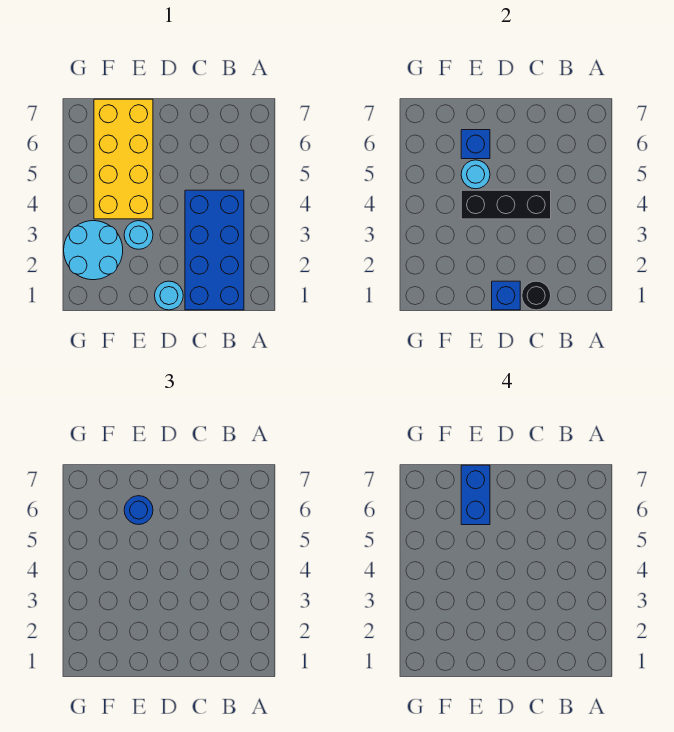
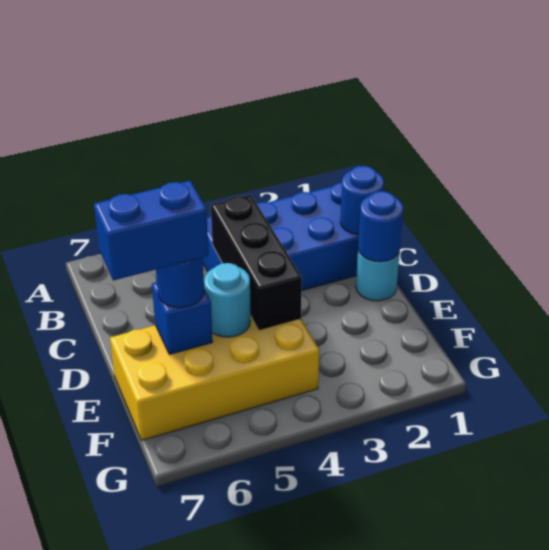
black 1x1 round brick [522,281,551,310] -> blue 1x1 round brick [340,166,384,235]
blue 1x1 brick [492,281,520,310] -> blue 1x1 round brick [358,191,403,262]
cyan 1x1 round brick [124,221,153,249] -> none
cyan 2x2 round brick [64,221,123,280] -> none

